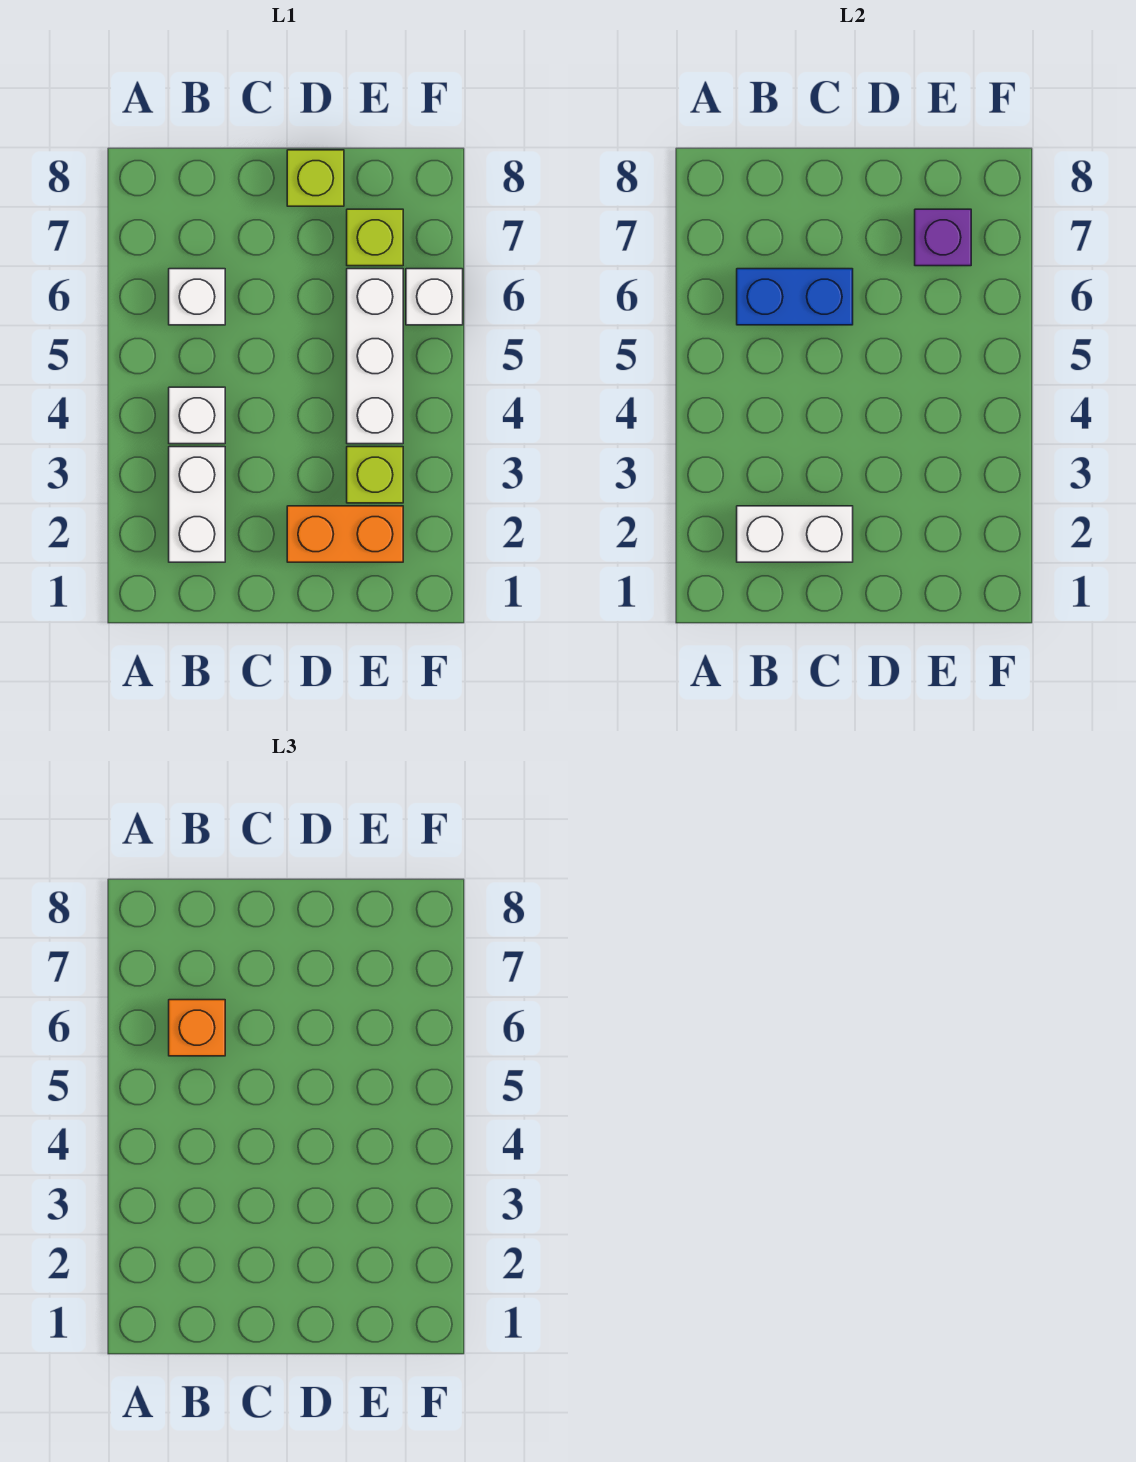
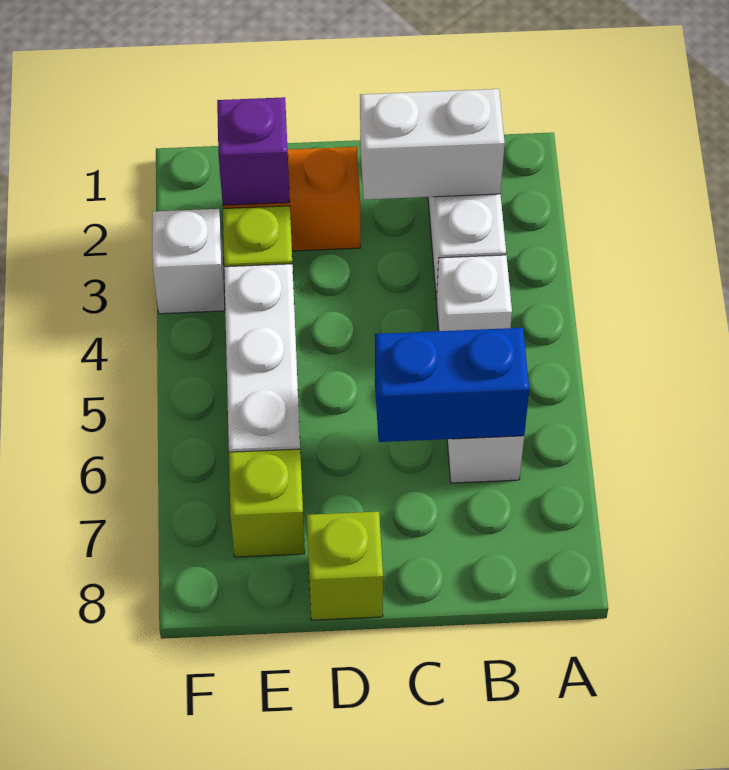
orange 1x1 brick [169,1000,225,1056] -> none
purple 1x1 brick [915,209,971,266] -> purple 1x1 brick moved to [217,97,290,205]
white 1x1 brick [406,269,463,325] -> white 1x1 brick moved to [152,209,225,314]

